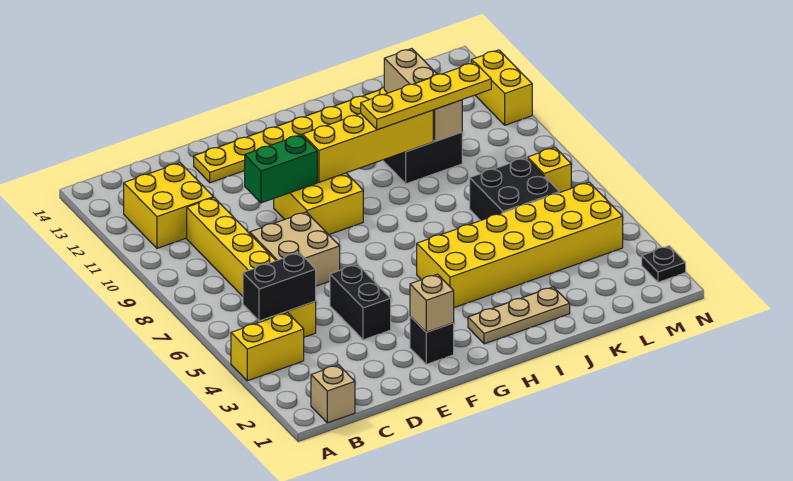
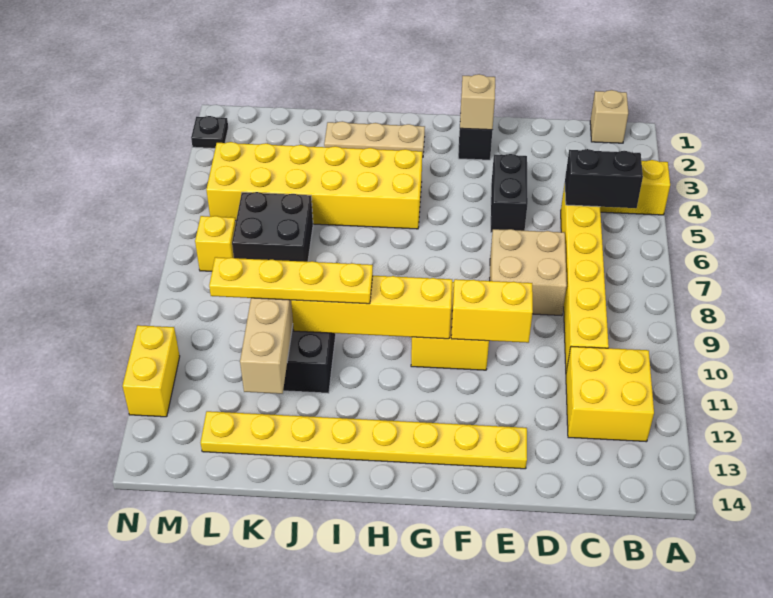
green 1x2 brick [245,135,317,203] -> yellow 1x2 brick [451,279,533,343]

